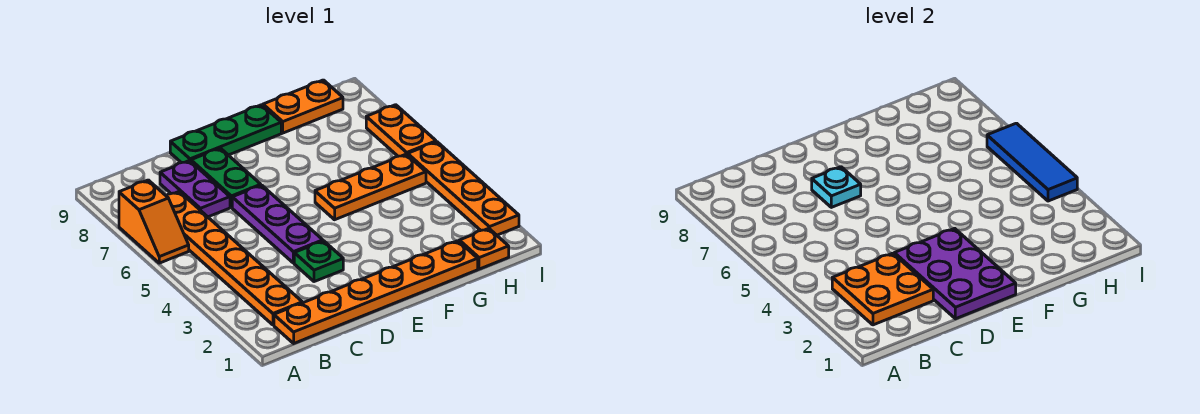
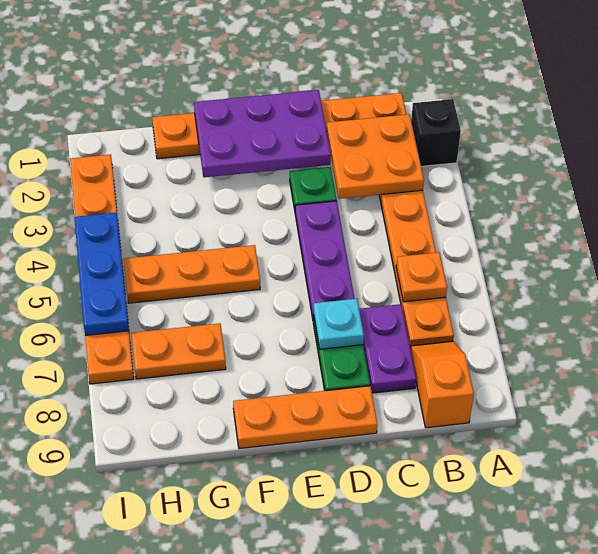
none -> black 1x1 brick [411,99,461,166]
orange 1x2 slope [119,180,189,263] -> orange 1x2 slope moved to [410,341,474,428]
purple 2x3 plate [894,228,1016,319] -> purple 2x3 plate turned to [194,90,331,177]
green 1x3 plate [170,105,281,163] -> orange 1x3 plate [233,386,377,449]
orange 1x2 plate [263,80,343,133] -> orange 1x2 plate moved to [131,323,226,379]
orange 1x1 plate [459,228,509,269] -> orange 1x1 plate moved to [396,252,447,302]
blue 1x3 tile [987,123,1077,201] -> blue 1x3 plate [74,213,129,335]

